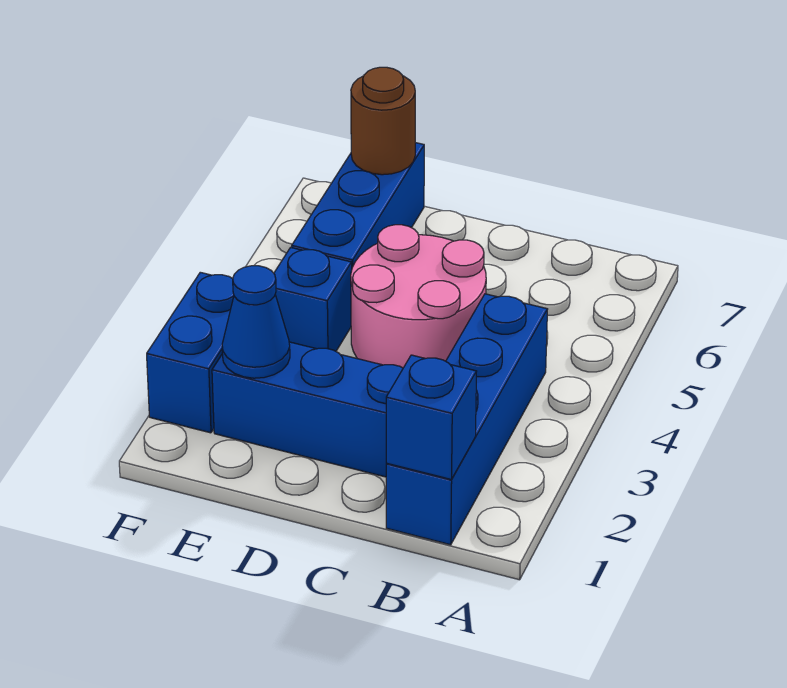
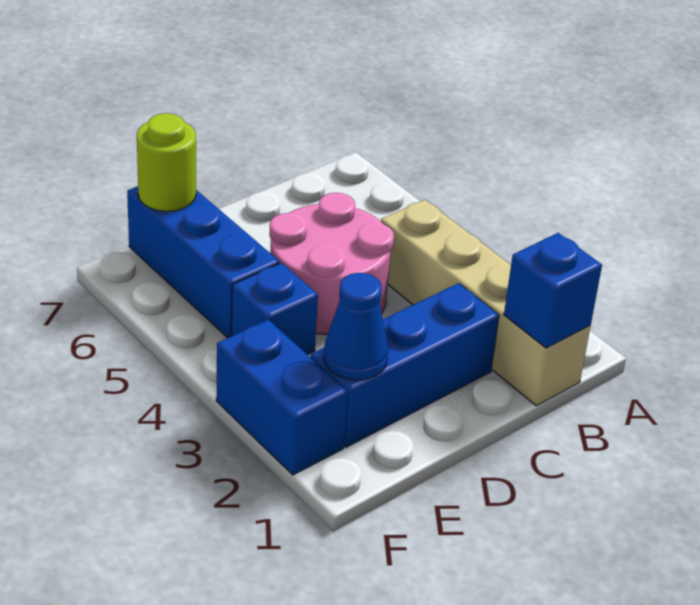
blue 1x4 brick [386,294,548,545] -> tan 1x4 brick [381,200,591,406]
brown 1x1 round brick [351,67,415,175] -> lime 1x1 round brick [137,113,196,211]

